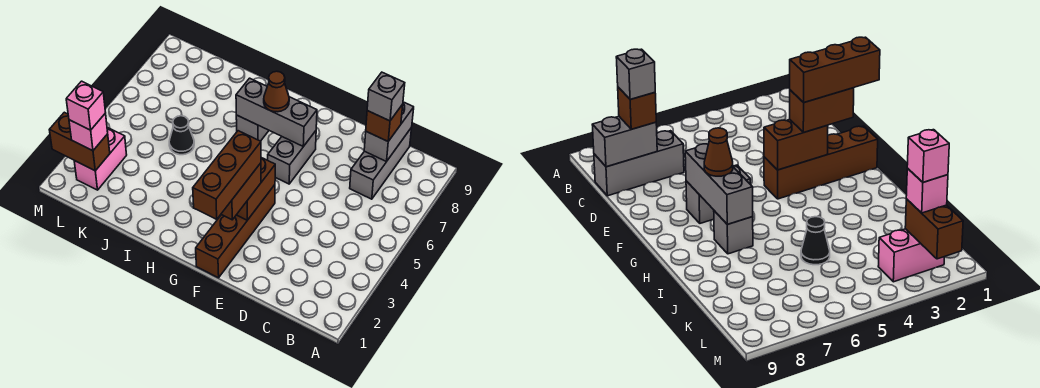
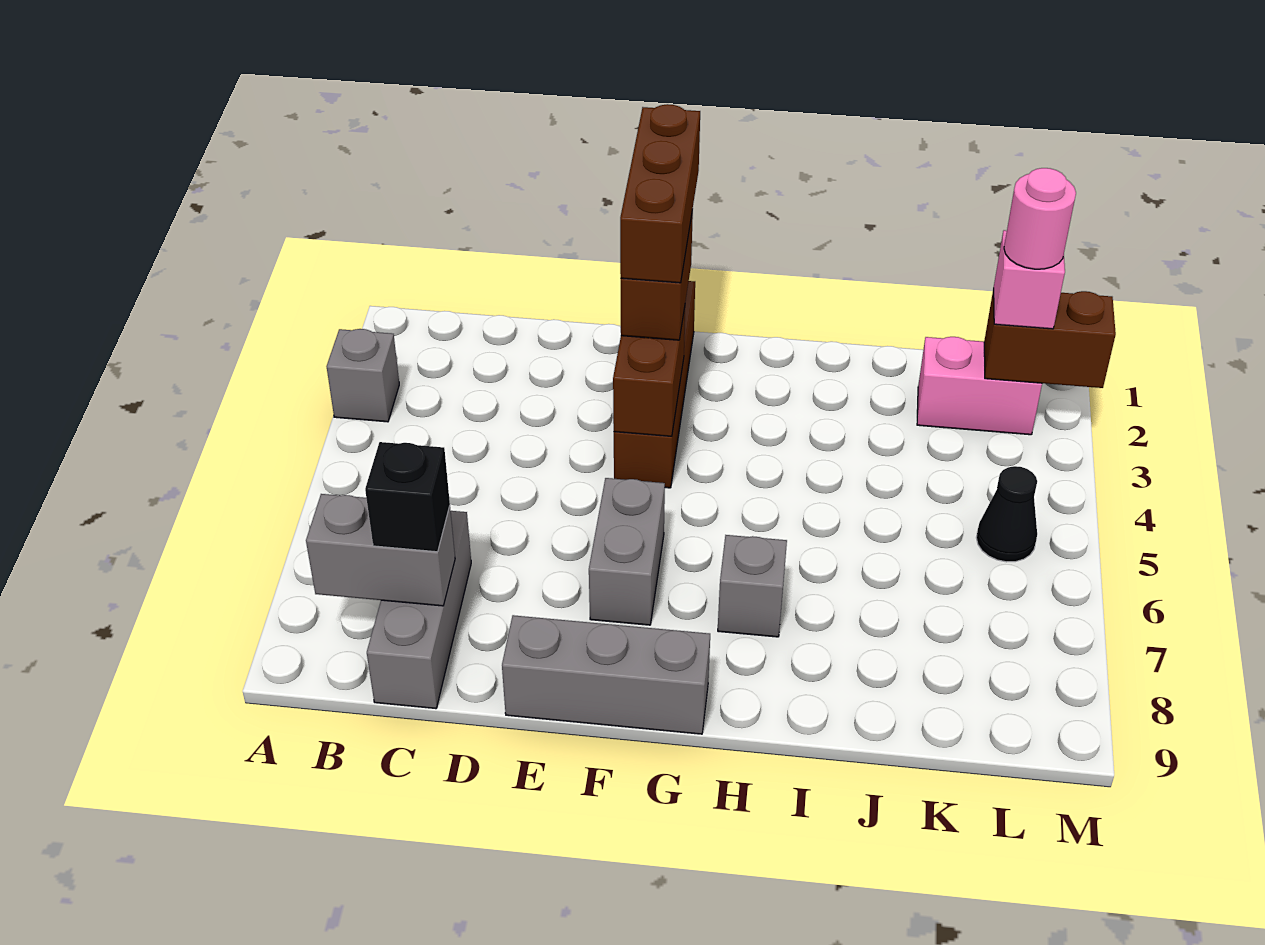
grey 1x2 brick [364,102,414,162] -> grey 1x2 brick turned to [306,494,455,606]
brown 1x1 brick [366,104,403,141] -> black 1x1 brick [365,442,450,552]
grey 1x1 brick [367,72,405,121] -> grey 1x1 brick moved to [327,329,399,422]
grey 1x3 brick [236,78,317,147] -> grey 1x3 brick moved to [502,615,710,734]
brown 1x1 cone [264,71,289,112] -> none
black 1x1 cone [169,116,194,155] -> black 1x1 cone moved to [976,466,1037,562]
pink 1x2 brick [74,127,127,190] -> pink 1x2 brick turned to [917,337,1042,435]
pink 1x1 brick [66,81,106,130] -> pink 1x1 round brick [1004,168,1076,269]

